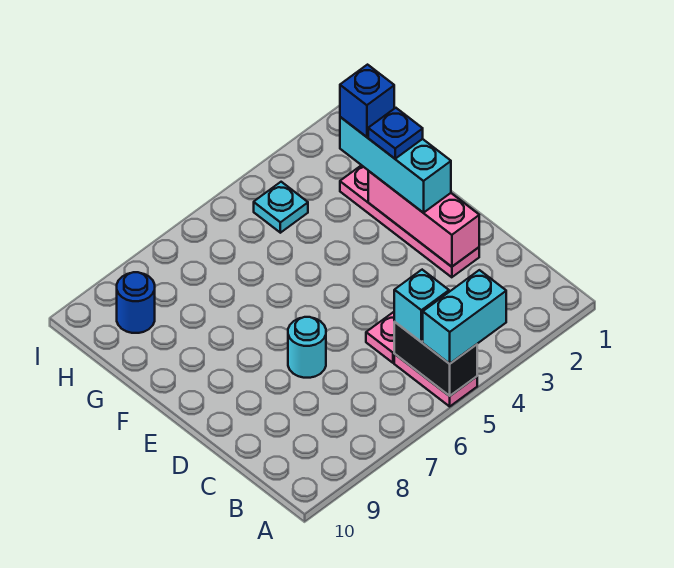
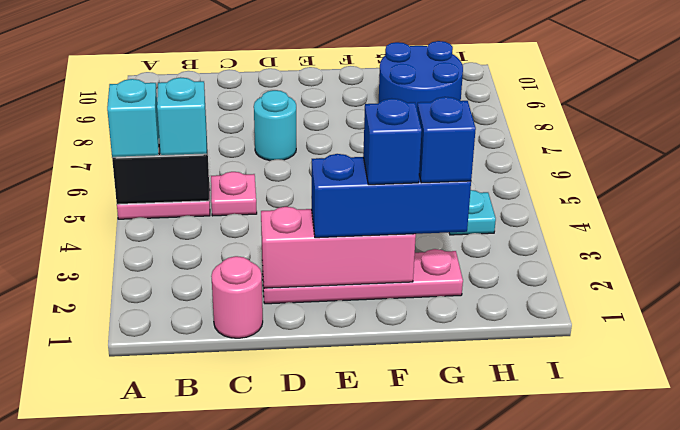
cyan 1x2 brick [423,270,506,364] -> cyan 1x1 brick [107,79,159,157]
none -> pink 1x1 round brick [211,256,263,338]
cyan 1x3 brick [340,117,451,213] -> blue 1x3 brick [312,154,471,238]
blue 1x1 plate [368,108,423,159] -> blue 1x1 brick [363,98,422,185]
blue 1x1 round brick [117,272,155,333] -> blue 2x2 round brick [379,41,463,108]

